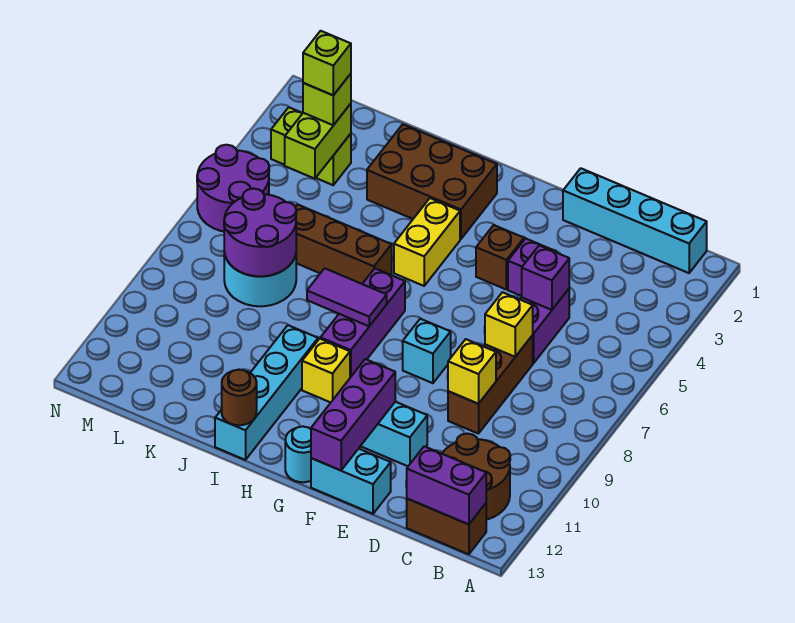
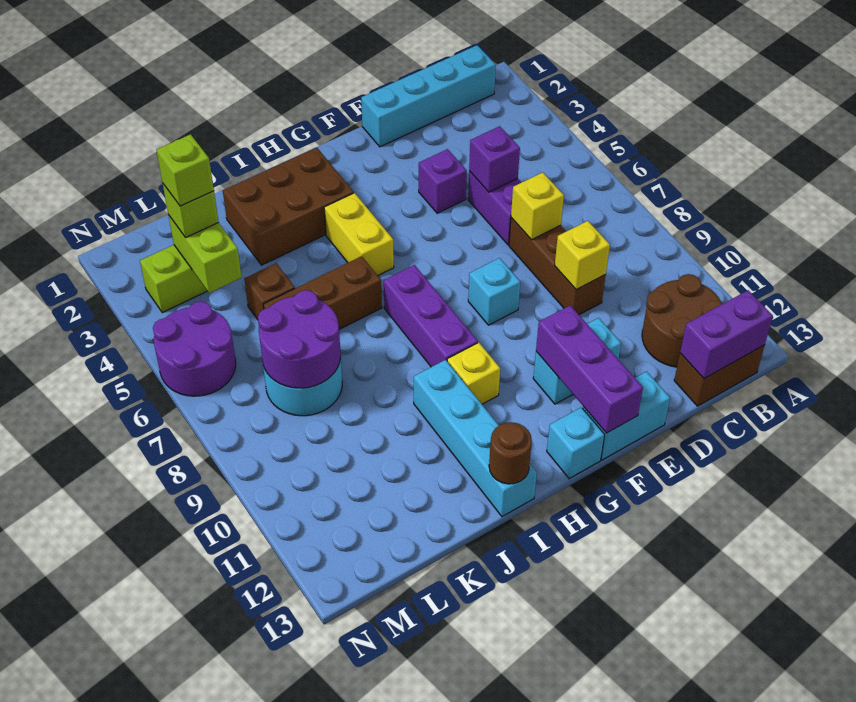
brown 1x1 brick [476,225,524,289] -> brown 1x1 brick moved to [244,263,295,320]
cyan 1x1 round brick [285,426,311,482] -> cyan 1x1 brick [547,407,605,479]
purple 1x2 tile [307,268,387,326] -> none

